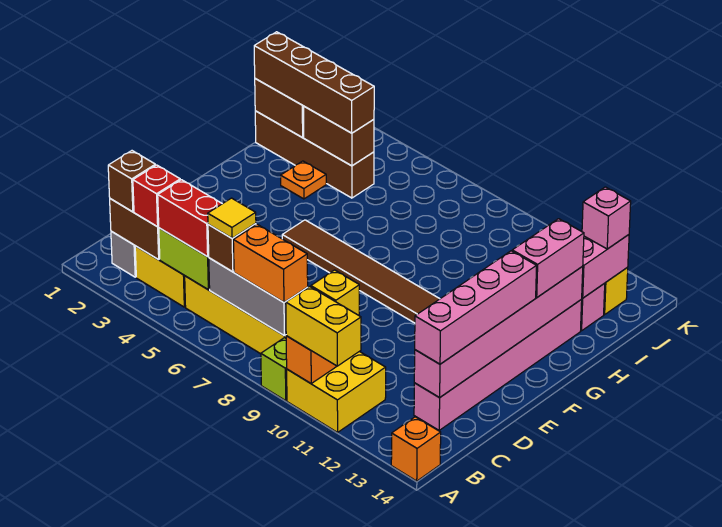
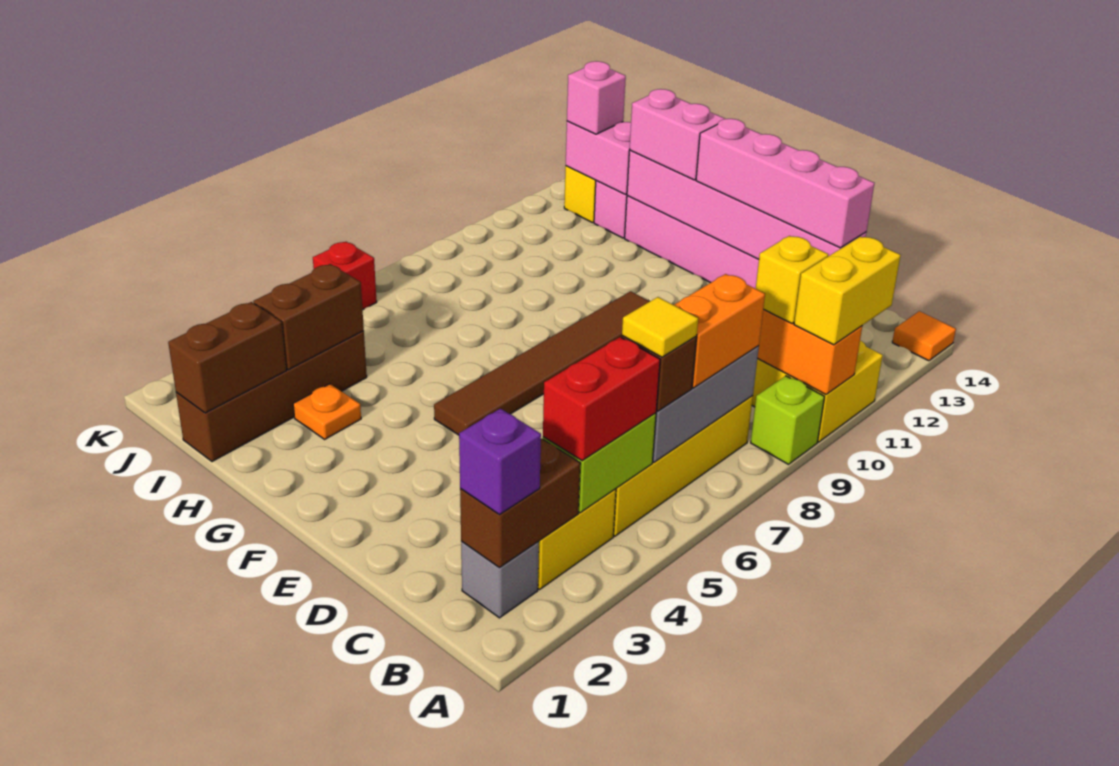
orange 1x1 brick [391,417,441,481] -> orange 1x1 tile [892,311,956,361]
brown 1x1 brick [108,151,155,212] -> purple 1x1 brick [459,409,541,515]
red 1x1 brick [133,165,180,227] -> red 1x1 brick moved to [313,242,377,310]
brown 1x4 brick [254,32,374,133] -> none

